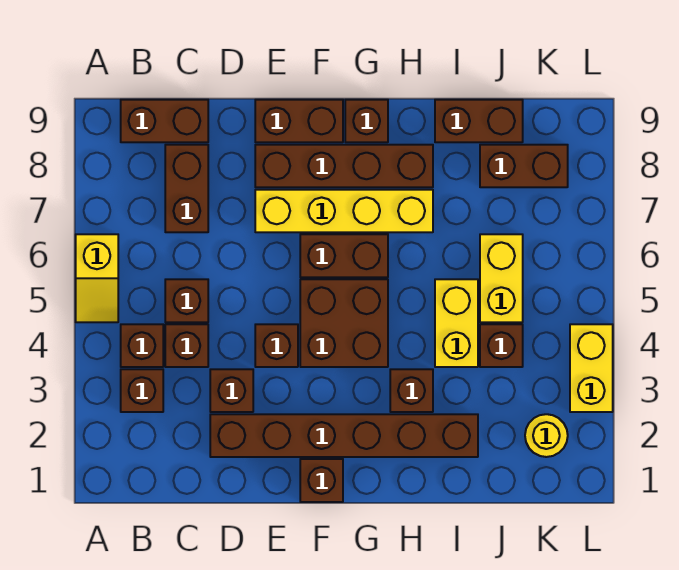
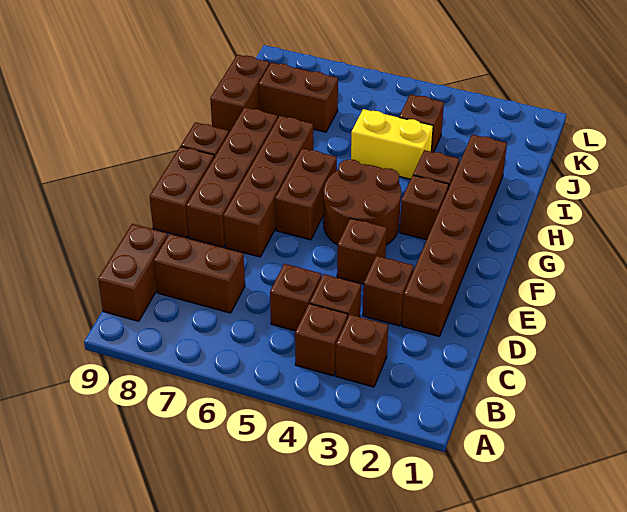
yellow 1x2 slope [76,234,118,322] -> none
yellow 1x4 brick [255,190,433,232] -> brown 1x4 brick [223,116,313,257]
brown 1x1 brick [300,459,343,502] -> brown 1x1 brick moved to [400,175,449,240]
brown 2x2 brick [300,279,388,367] -> brown 2x2 round brick [323,159,401,245]
yellow 1x2 brick [480,234,523,322] -> none
brown 1x2 brick [480,145,568,187] -> brown 1x2 brick turned to [259,62,338,132]
yellow 1x1 round brick [525,414,568,457] -> none
yellow 1x2 brick [570,324,613,412] -> none

